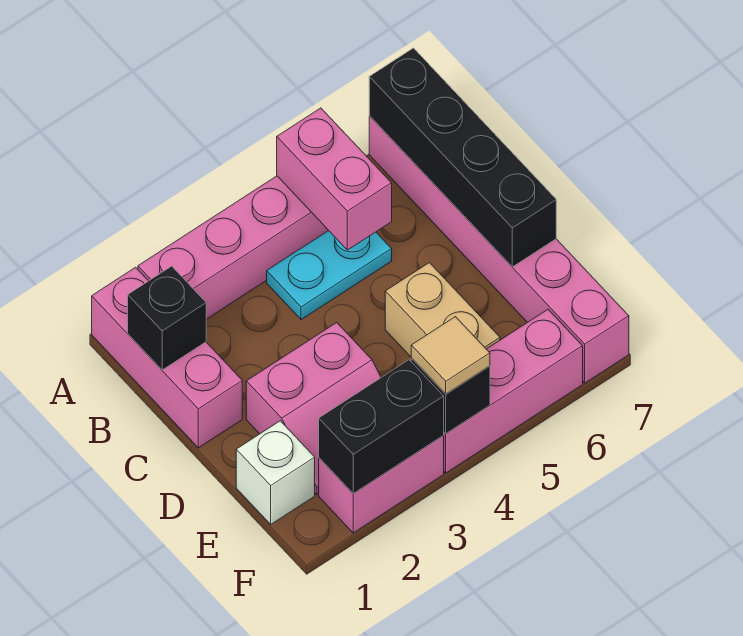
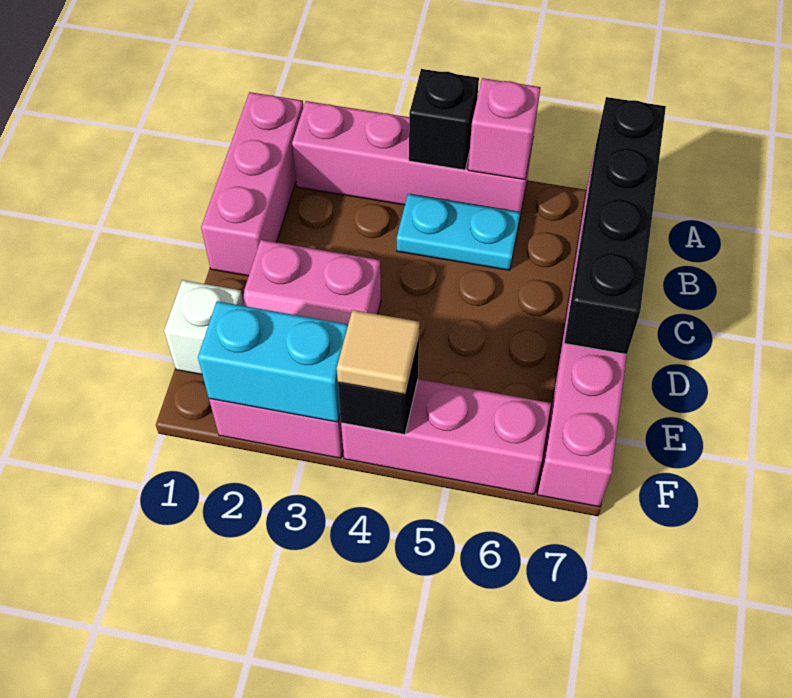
pink 1x2 brick [277,108,392,250] -> pink 1x1 brick [468,78,541,180]
black 1x1 brick [128,266,206,370] -> black 1x1 brick moved to [409,69,479,170]
tan 1x2 brick [385,263,500,357] -> none
black 1x2 brick [319,360,444,493] -> cyan 1x2 brick [198,301,348,422]

